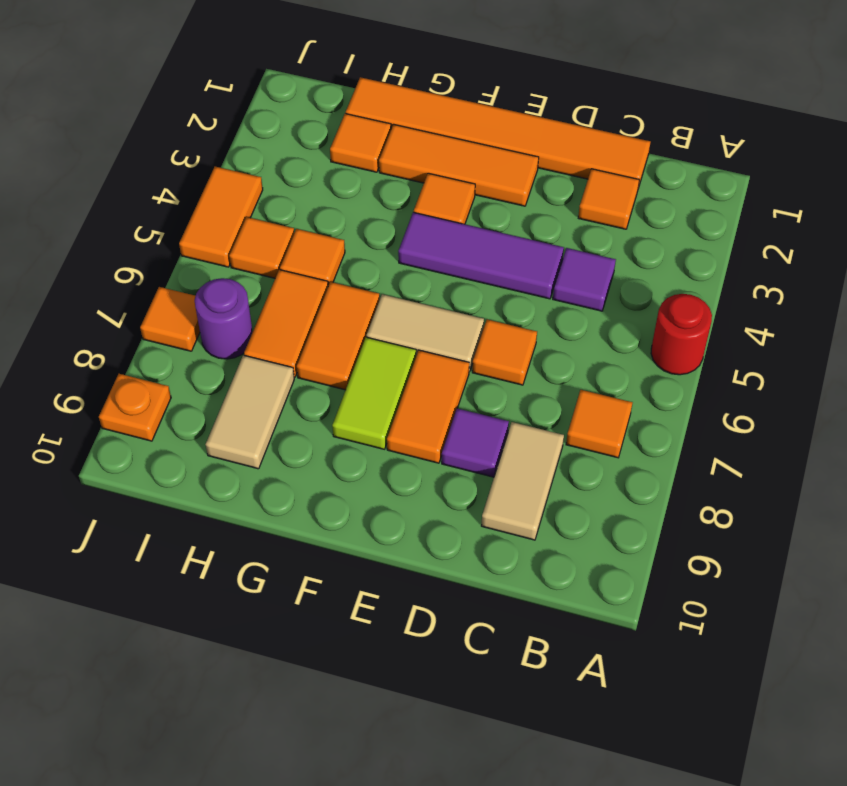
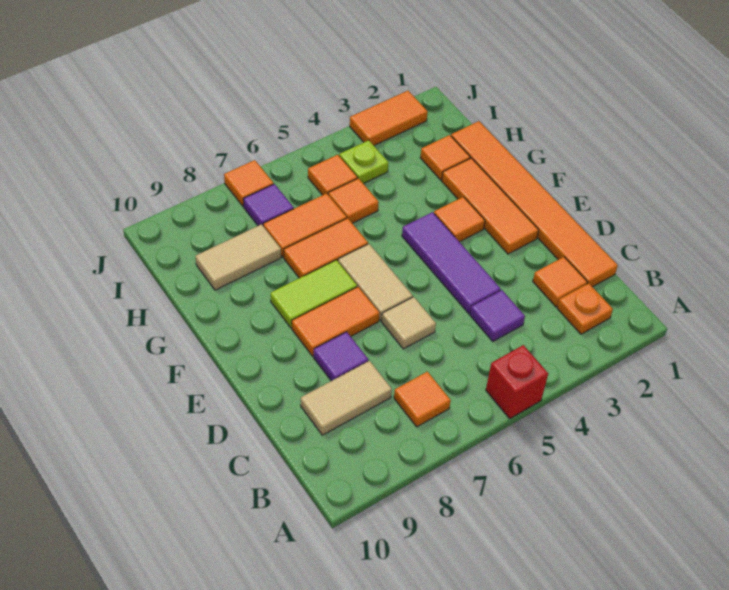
red 1x1 round brick [651,294,712,375] -> red 1x1 brick [486,345,548,419]
orange 1x1 tile [472,320,537,385] -> tan 1x1 tile [382,297,436,349]
none -> lime 1x1 plate [339,140,388,184]
purple 1x1 round brick [195,278,253,359] -> purple 1x1 tile [243,184,294,226]
orange 1x2 tile [179,167,263,267] -> orange 1x2 tile moved to [350,91,428,145]
orange 1x1 plate [99,374,171,441] -> orange 1x1 plate moved to [557,283,613,334]

